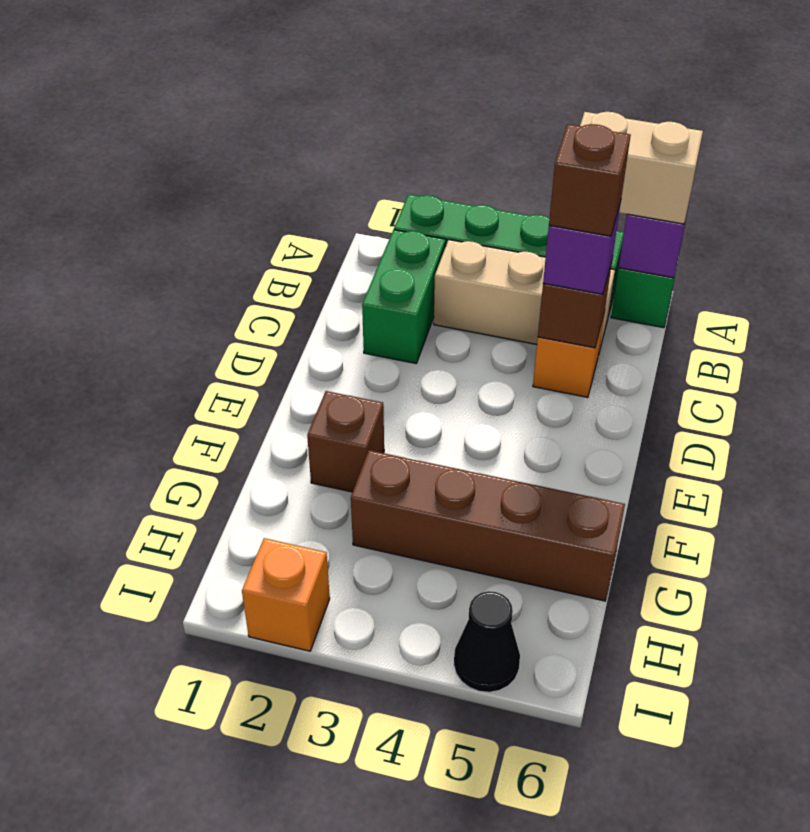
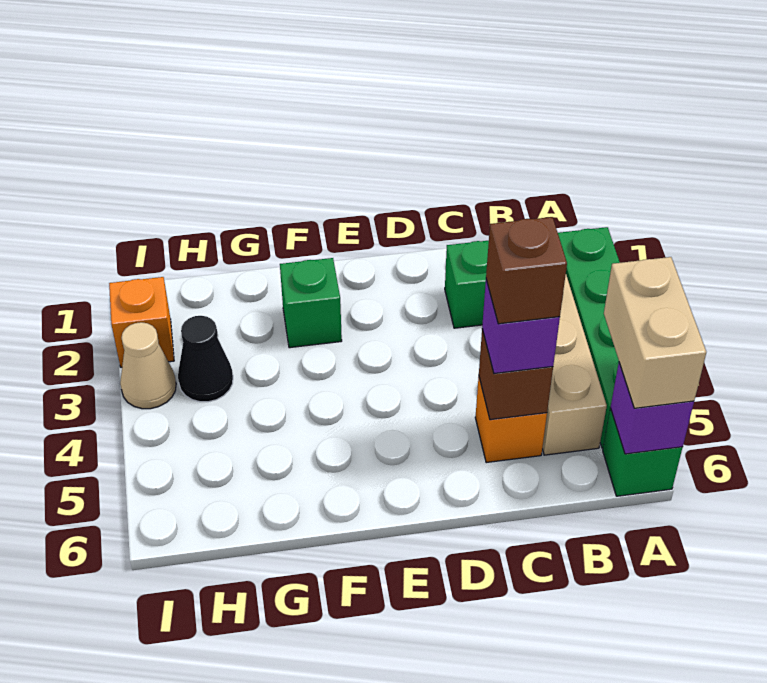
brown 1x1 brick [307,391,384,492] -> green 1x1 brick [280,258,342,348]
brown 1x4 brick [351,450,625,601] -> none
none -> tan 1x1 cone [120,322,176,409]
black 1x1 cone [454,591,520,692] -> black 1x1 cone moved to [178,316,233,402]

